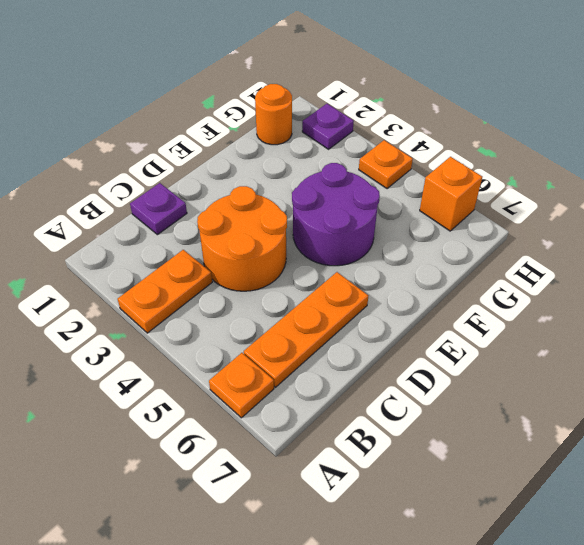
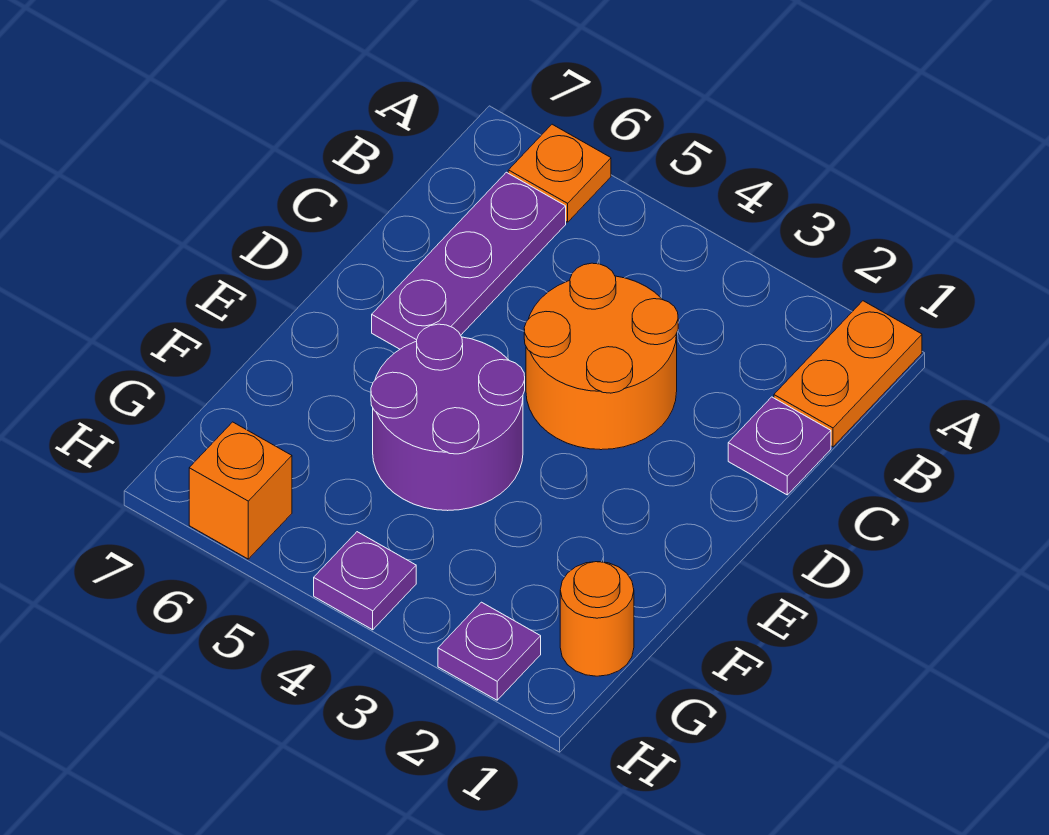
orange 1x2 plate [118,250,212,333] -> orange 1x2 plate moved to [774,301,922,447]
orange 1x3 plate [244,272,368,387] -> purple 1x3 plate [372,172,566,349]
orange 1x1 plate [359,140,413,189] -> purple 1x1 plate [314,532,416,630]

